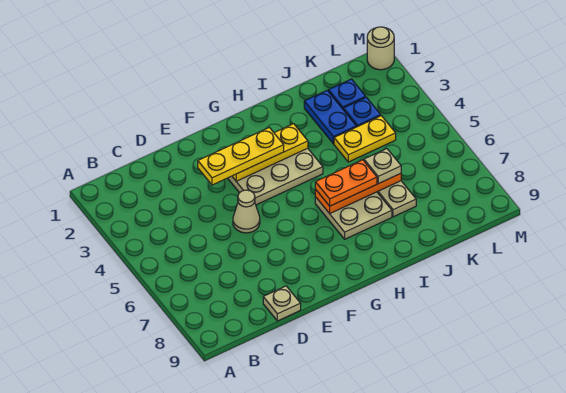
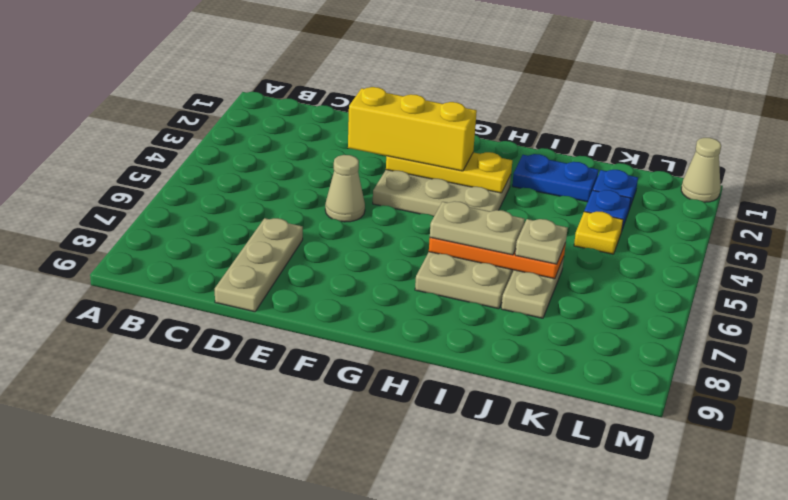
tan 1x1 plate [263,286,301,321] -> tan 1x3 plate [215,218,303,312]
yellow 1x3 plate [198,127,284,185] -> yellow 1x3 brick [348,87,477,171]
orange 1x2 plate [315,160,377,206] -> tan 1x2 plate [430,201,525,255]
blue 1x2 plate [304,91,356,144] -> blue 1x2 plate turned to [512,154,598,202]
yellow 1x2 plate [334,116,396,162] -> yellow 1x1 plate [574,212,623,254]
tan 1x1 round brick [367,27,394,70] -> tan 1x1 cone [681,138,721,202]

